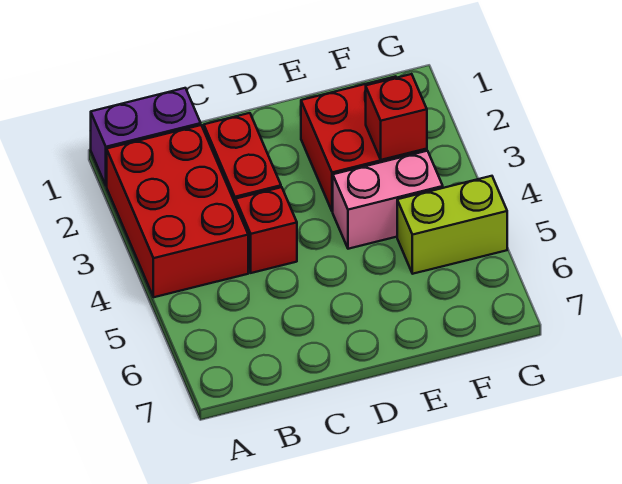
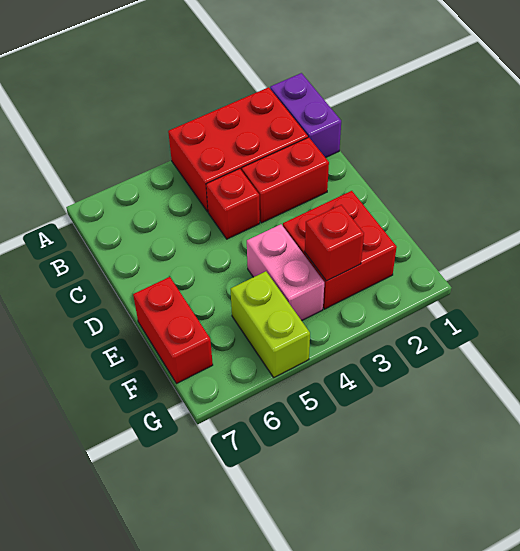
none -> red 1x2 brick [133,277,213,384]

